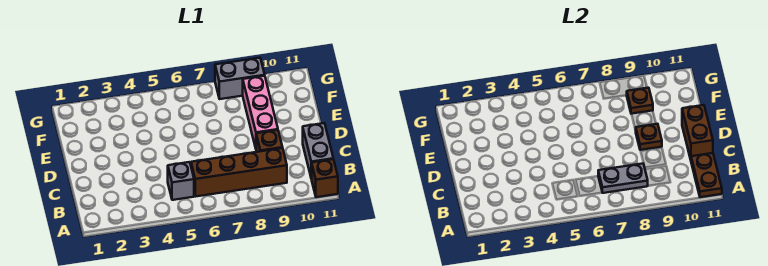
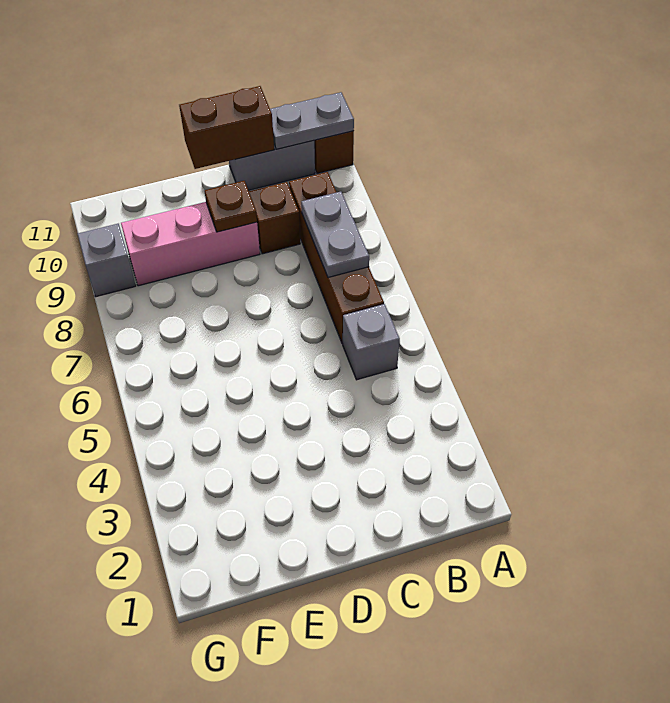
brown 1x2 plate [691,153,722,197] -> grey 1x2 plate [270,92,354,149]
brown 1x1 plate [626,88,653,114] -> none
grey 1x2 brick [215,58,265,99] -> grey 1x1 brick [78,224,136,297]

